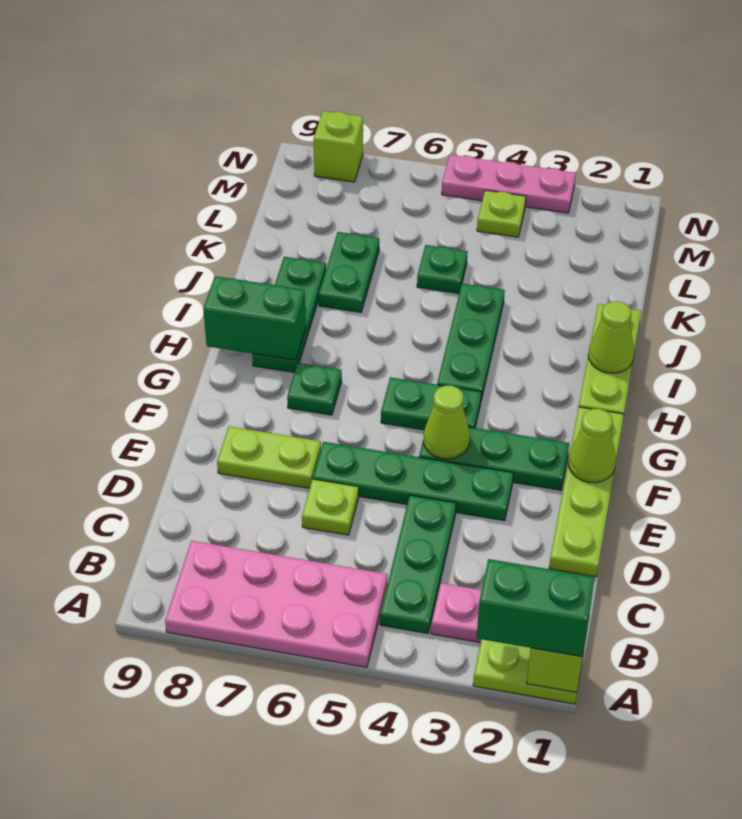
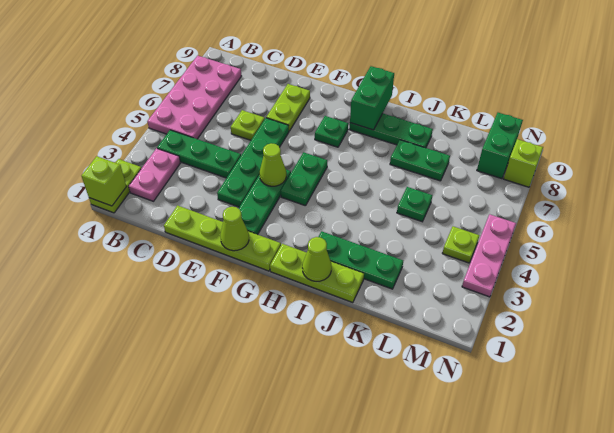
green 1x2 brick [477,559,595,657] -> green 1x2 brick moved to [477,113,523,179]
green 1x3 plate [437,283,505,400] -> green 1x3 plate moved to [319,231,403,289]

